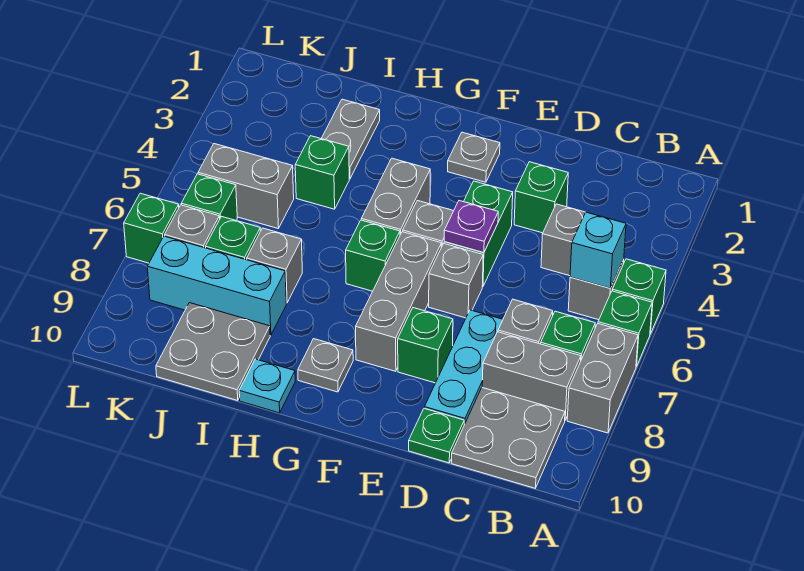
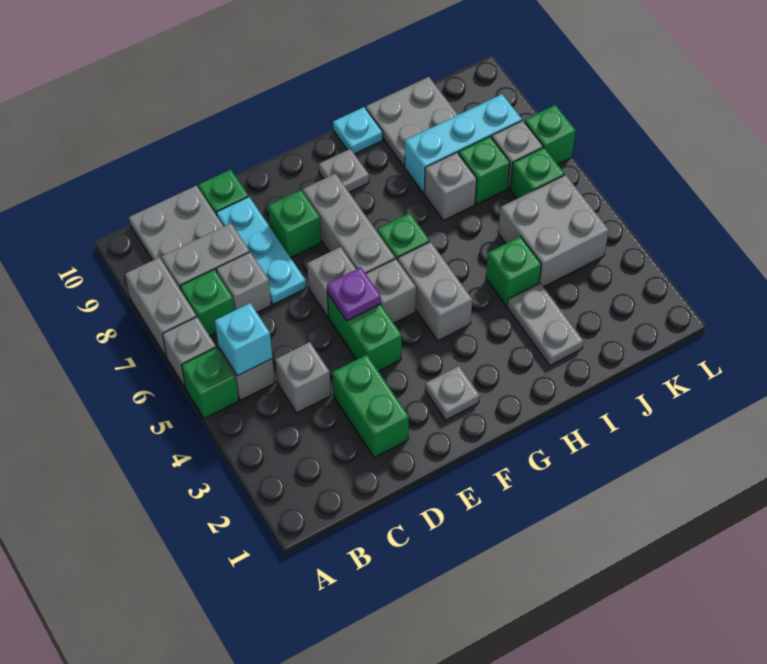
green 1x1 brick [598,291,652,367] -> grey 1x1 brick [162,317,216,387]
green 1x1 brick [514,162,568,233] -> green 1x2 brick [332,355,409,458]
grey 1x2 brick [198,144,294,229] -> grey 2x2 brick [498,175,609,287]

